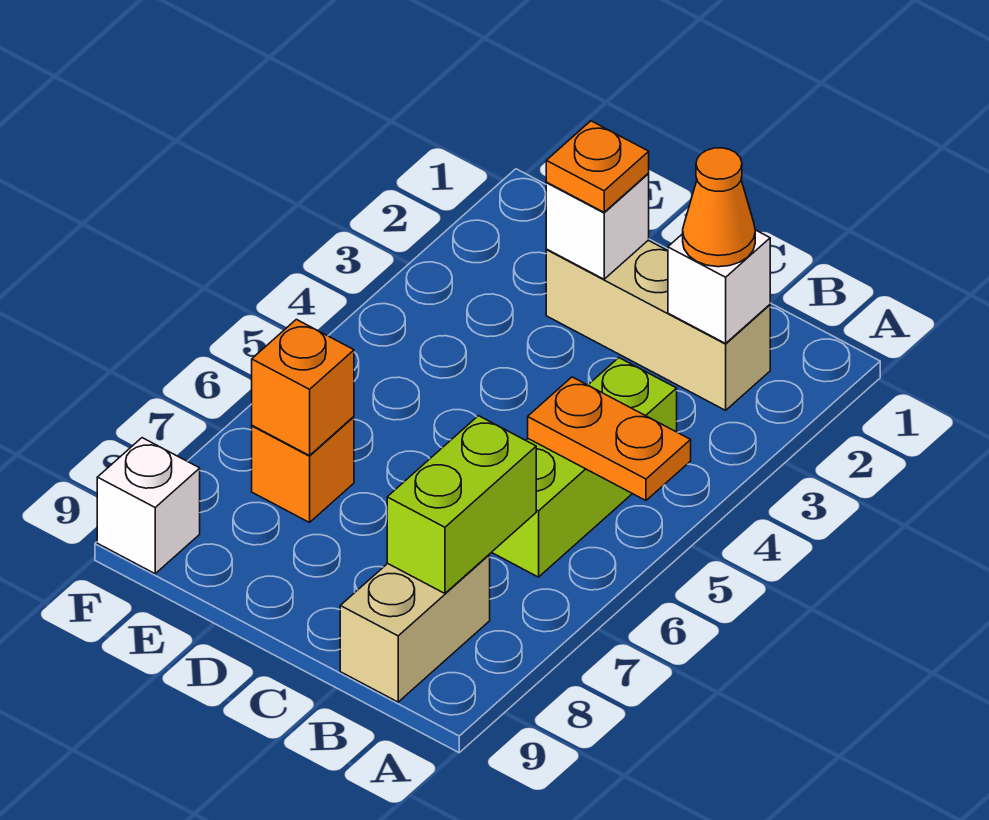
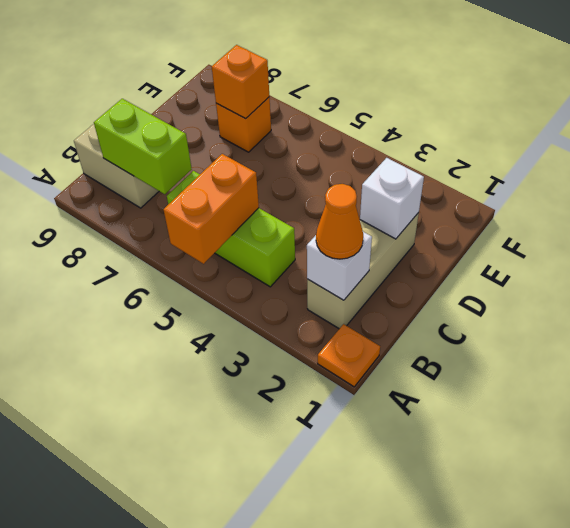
orange 1x2 plate [528,377,691,501] -> orange 1x2 brick [164,154,259,264]
orange 1x1 plate [546,121,649,212] -> orange 1x1 plate moved to [318,324,380,387]
white 1x1 brick [97,438,200,574] -> none

